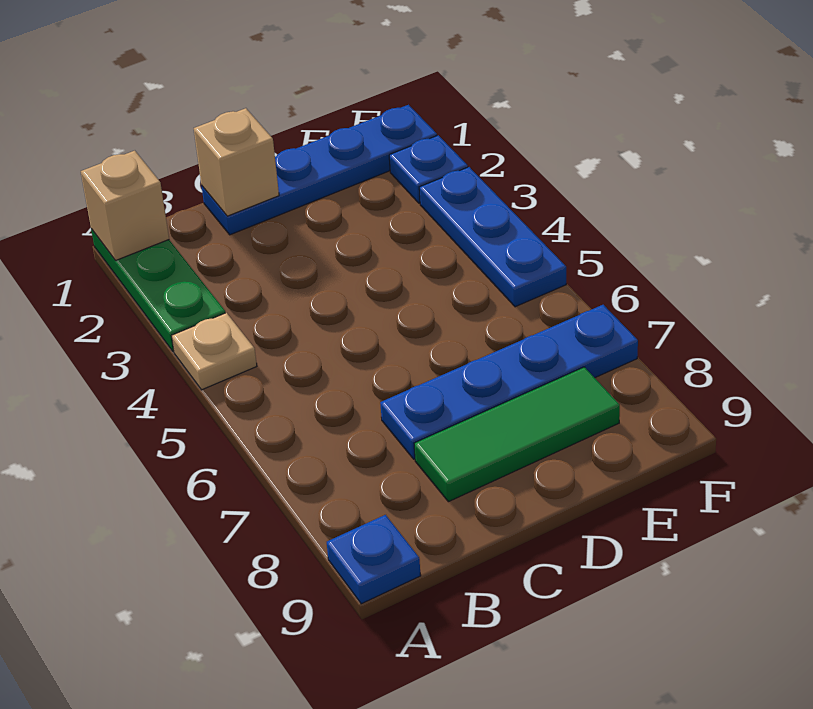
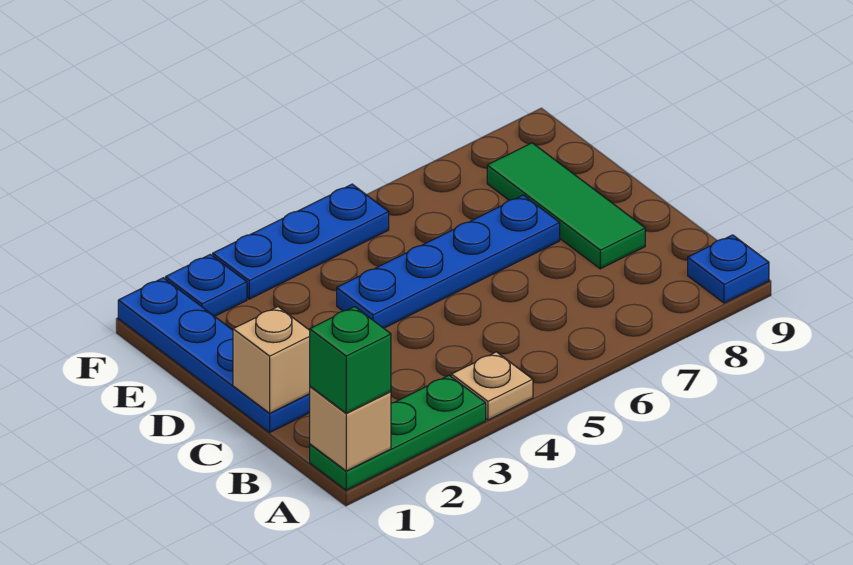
none -> green 1x1 brick [310,307,391,413]
blue 1x4 plate [380,305,638,459] -> blue 1x4 plate turned to [337,195,560,328]

